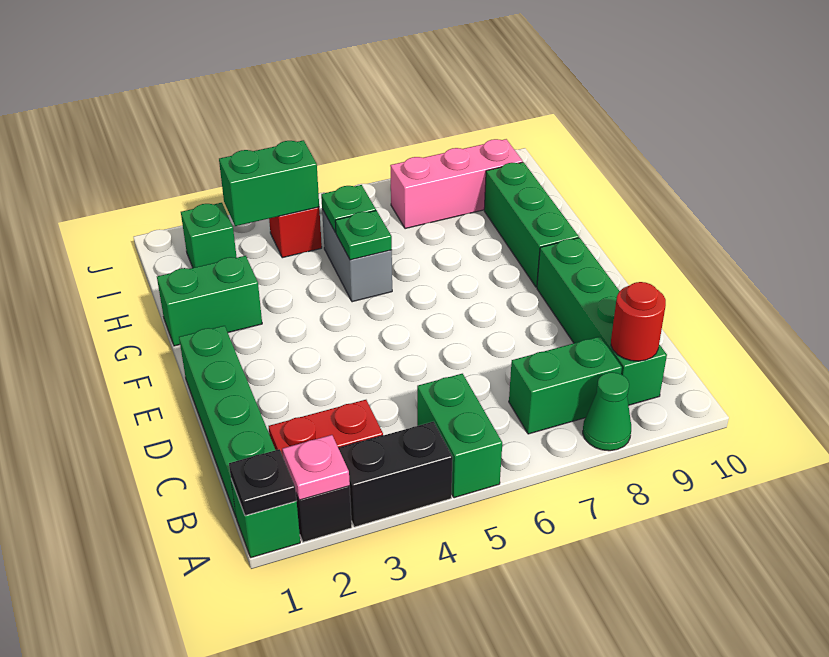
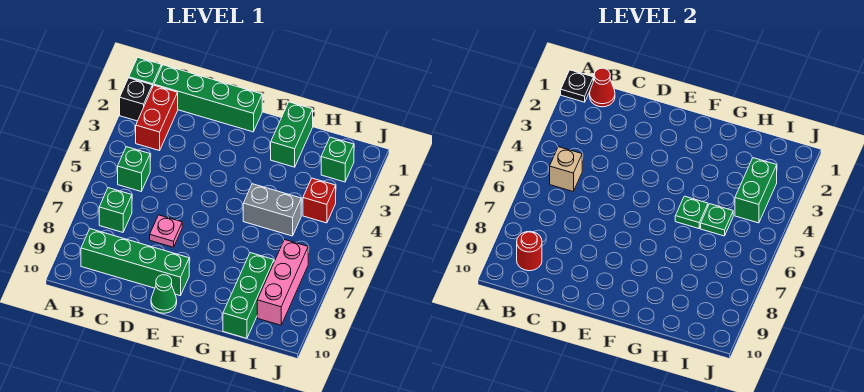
pink 1x1 plate [282,435,350,500] -> pink 1x1 plate moved to [150,215,182,247]
black 1x2 brick [339,422,453,527] -> none
green 1x2 brick [417,374,502,498] -> green 1x1 brick [118,147,150,191]
green 1x1 cone [583,372,631,451] -> green 1x1 cone moved to [151,275,177,313]
none -> red 1x1 cone [590,68,615,107]
none -> tan 1x1 brick [550,147,582,191]
green 1x2 brick [509,336,622,434] -> green 1x1 brick [99,188,132,232]
green 1x3 brick [484,162,579,287] -> green 1x3 brick turned to [223,253,274,338]

